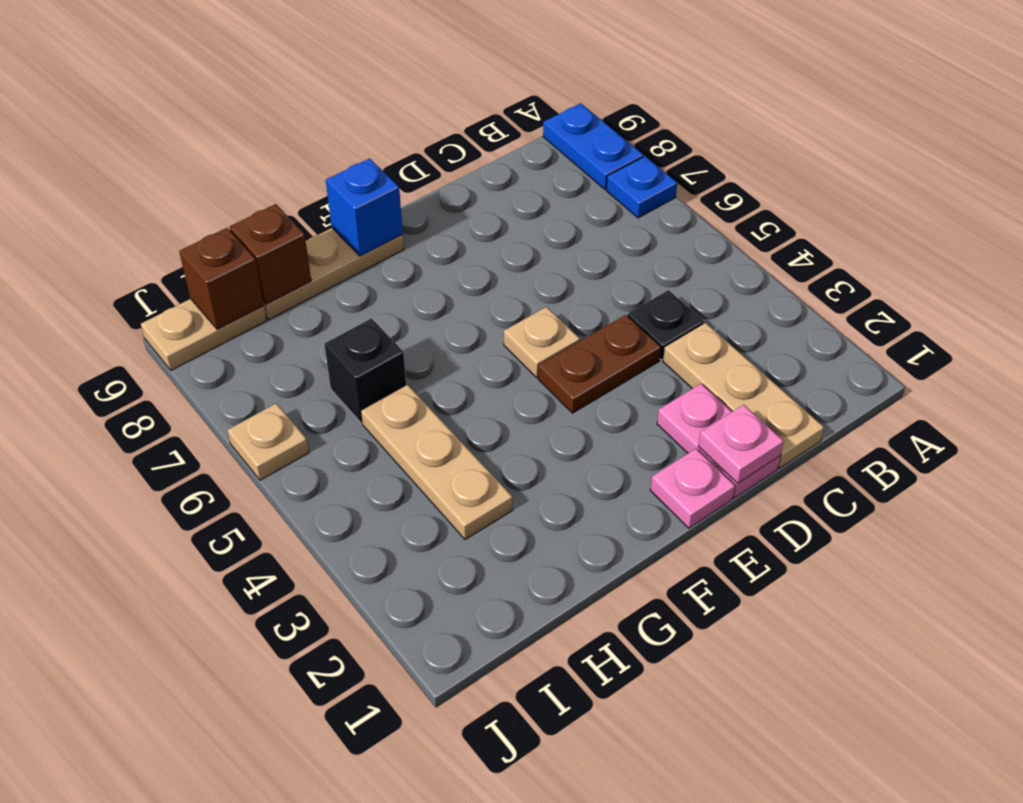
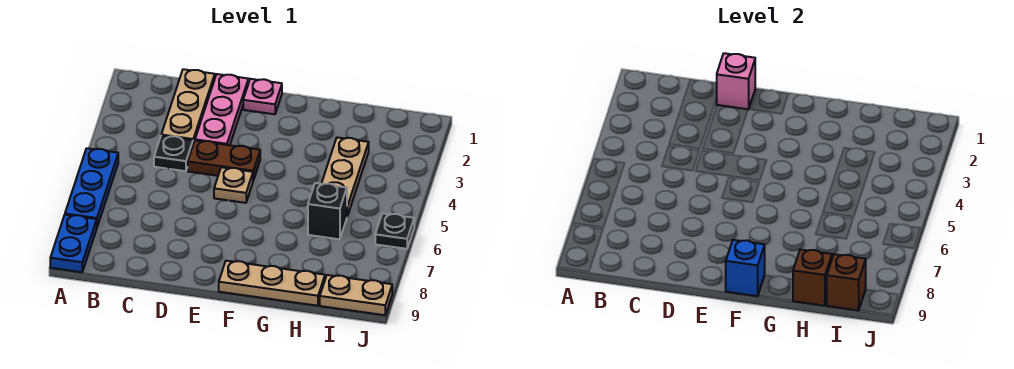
blue 1x1 plate [606,156,677,218] -> blue 1x3 plate [65,148,118,226]
pink 1x2 plate [657,384,780,498] -> pink 1x3 plate [195,74,248,145]
pink 1x1 plate [698,405,784,484] -> pink 1x1 brick [716,53,755,109]
tan 1x1 plate [228,403,309,480] -> black 1x1 plate [375,213,414,249]

